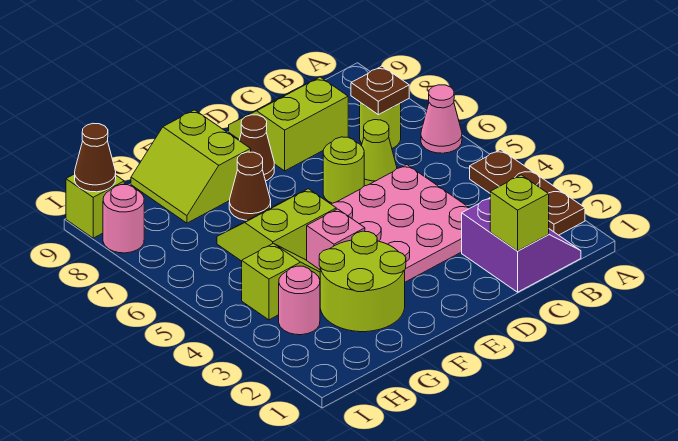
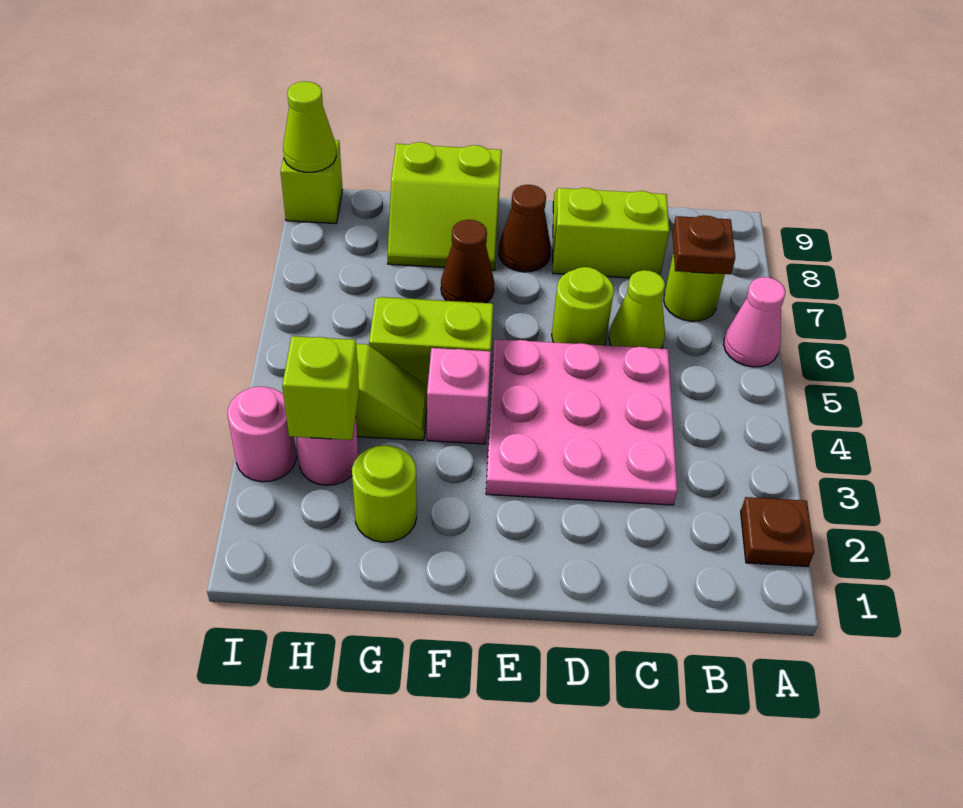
brown 1x3 plate [470,150,585,235] -> brown 1x1 plate [741,497,814,567]
purple 2x2 slope [462,198,581,292] -> none
lime 1x1 brick [490,175,549,251] -> lime 1x1 brick moved to [282,336,359,440]
lime 2x2 round brick [319,231,406,332] -> lime 1x1 round brick [352,445,417,542]
lime 2x2 slope [131,110,251,223] -> lime 2x2 slope turned to [388,142,502,270]
pink 1x1 round brick [103,185,144,253] -> pink 1x1 round brick moved to [228,387,296,482]
brown 1x1 cone [75,123,116,192] -> lime 1x1 cone [283,81,336,172]

